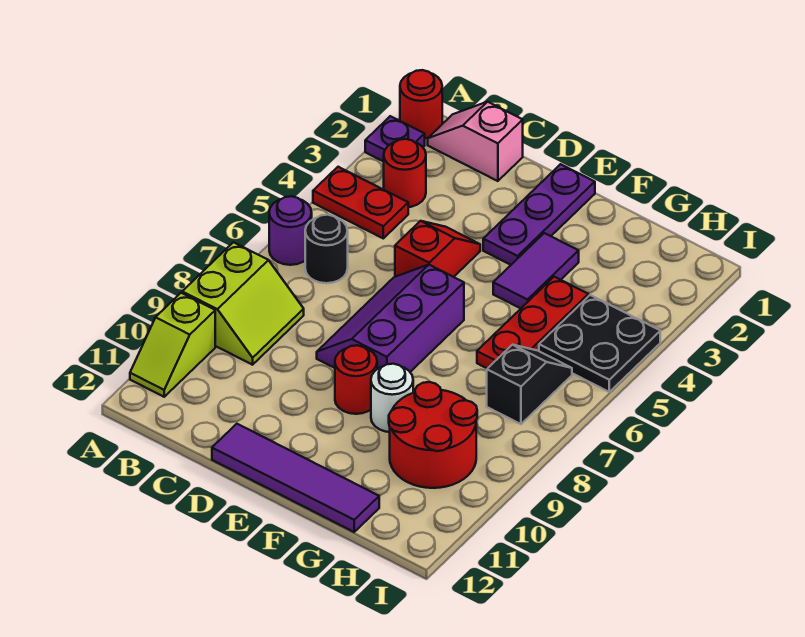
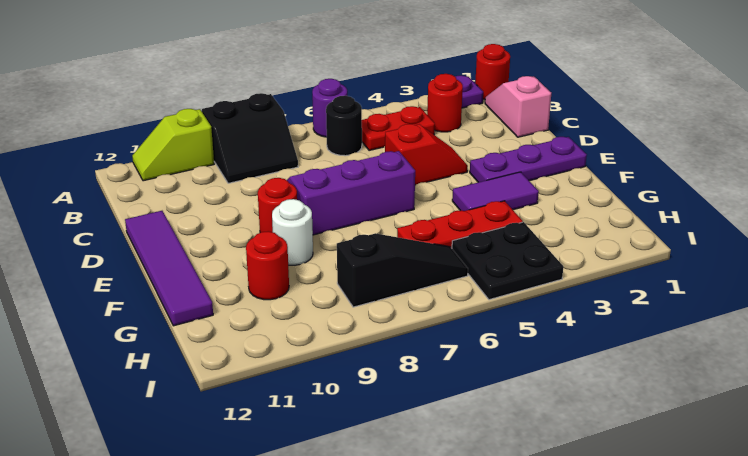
red 1x2 plate [313,167,408,238] -> red 1x2 plate turned to [362,106,435,151]
lime 2x2 slope [182,242,304,365] -> black 2x2 slope [202,93,298,183]
red 2x2 round brick [389,382,477,488] -> red 1x1 round brick [246,231,289,300]
black 1x2 slope [487,345,572,424] -> black 1x3 slope [337,233,468,307]

